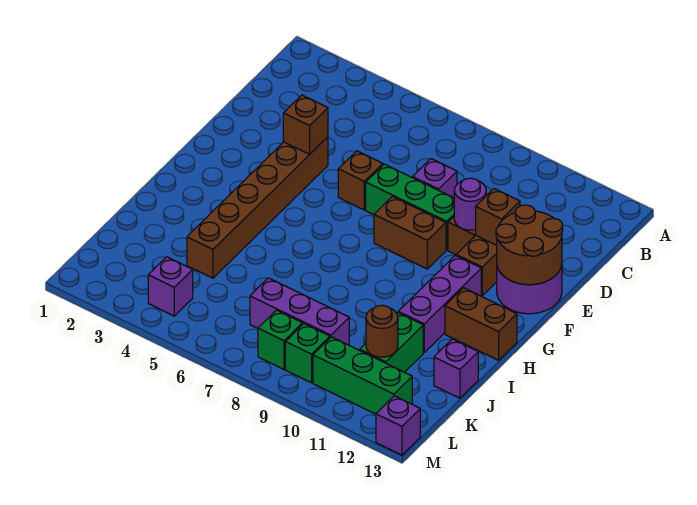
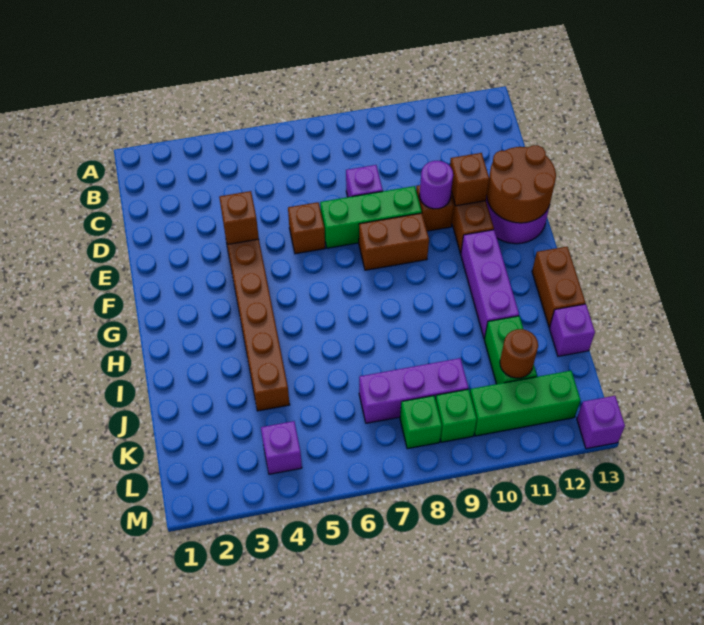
brown 1x2 brick [445,288,517,360] -> brown 1x2 brick turned to [532,247,585,327]

